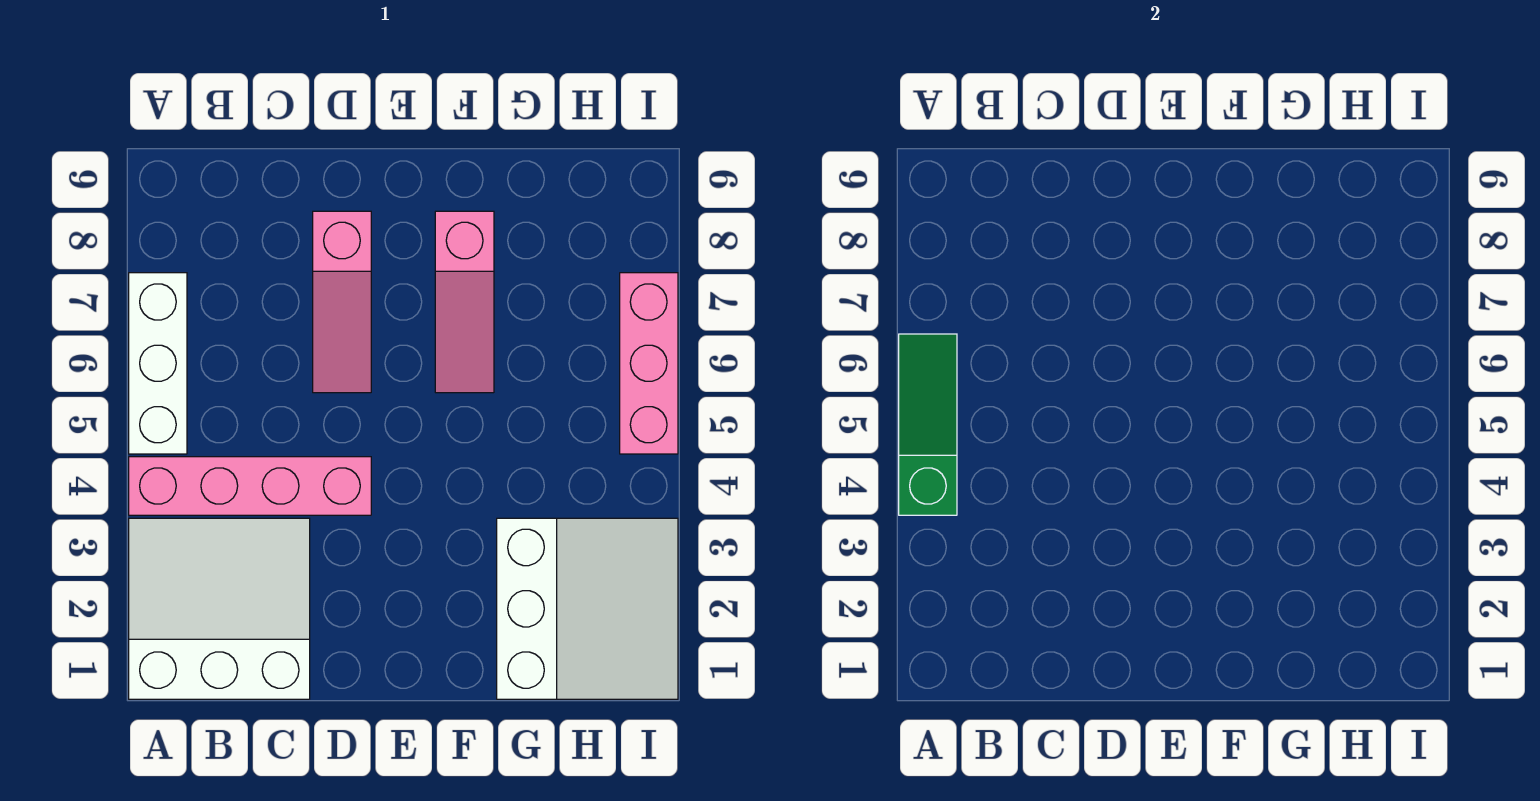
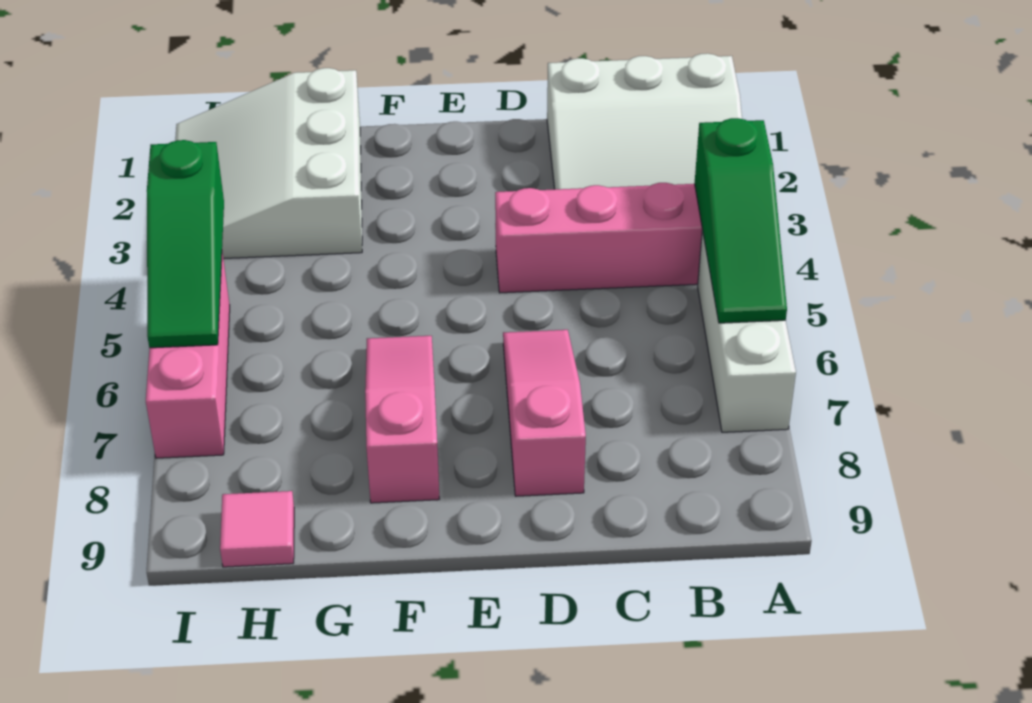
none -> pink 1x1 tile [220,491,294,567]
none -> green 1x3 slope [147,140,224,348]

